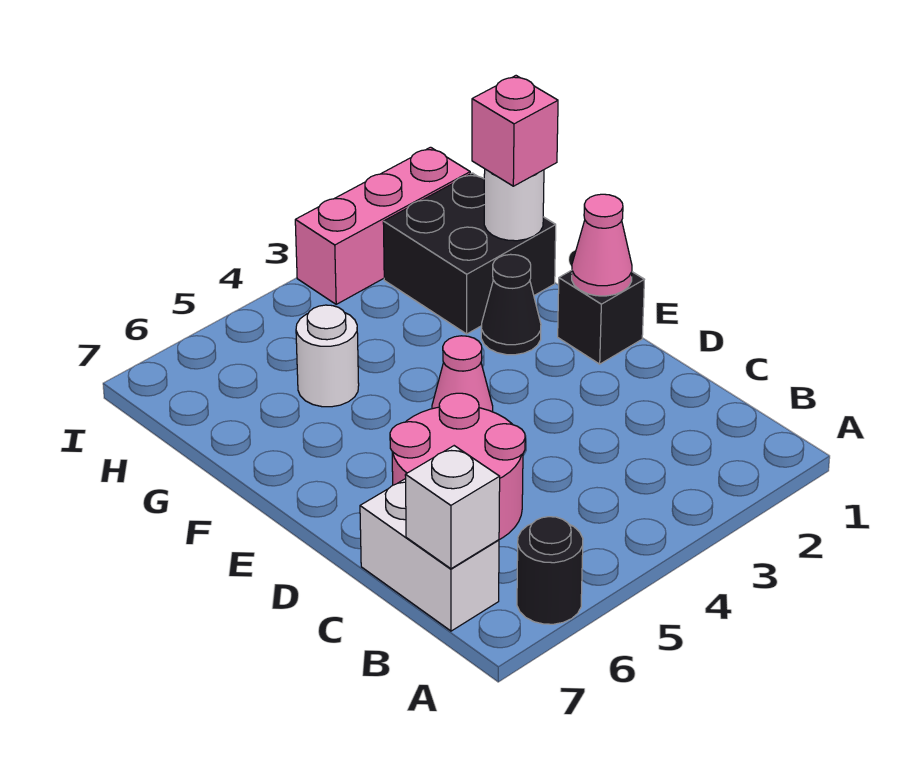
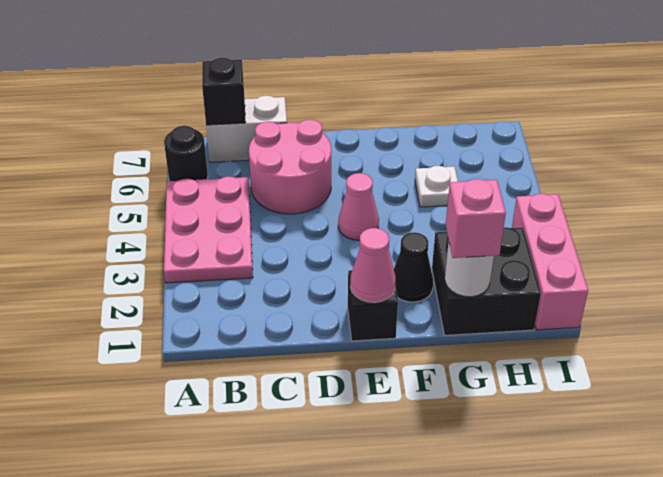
none -> pink 2x3 plate [164,177,253,283]
white 1x1 brick [405,446,500,569] -> black 1x1 brick [202,58,246,125]
white 1x1 round brick [296,305,359,407] -> white 1x1 plate [415,166,458,207]

